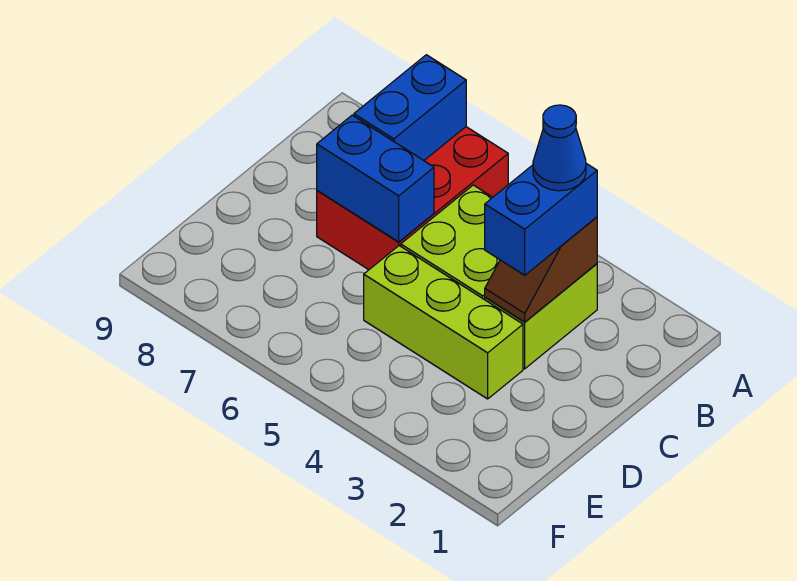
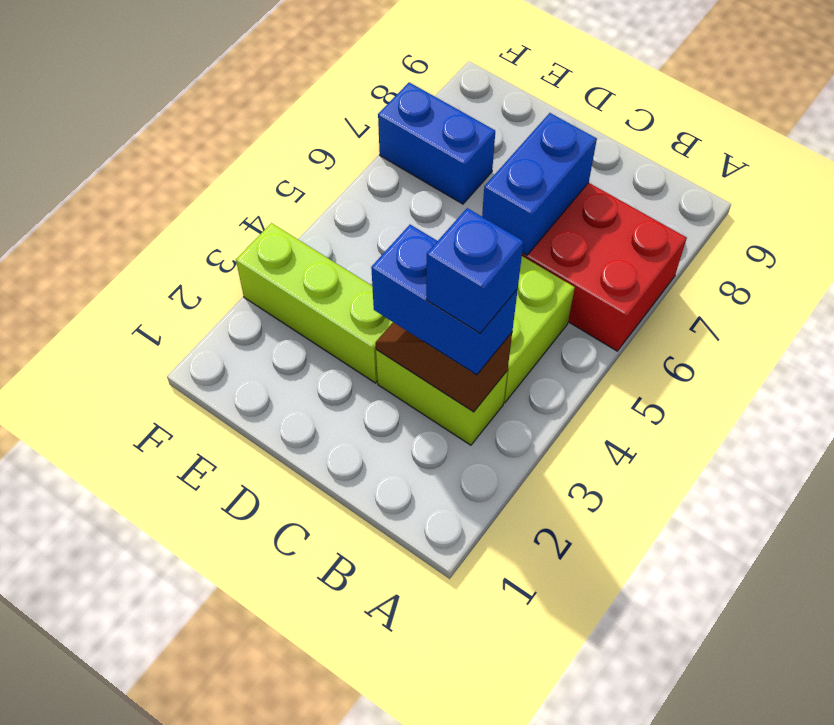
blue 1x2 brick [354,55,466,160] -> blue 1x2 brick moved to [378,82,495,204]
blue 1x1 cone [533,105,586,191] -> blue 1x1 brick [426,208,524,333]
lime 1x3 brick [364,246,523,399] -> lime 1x3 brick turned to [236,223,393,383]

